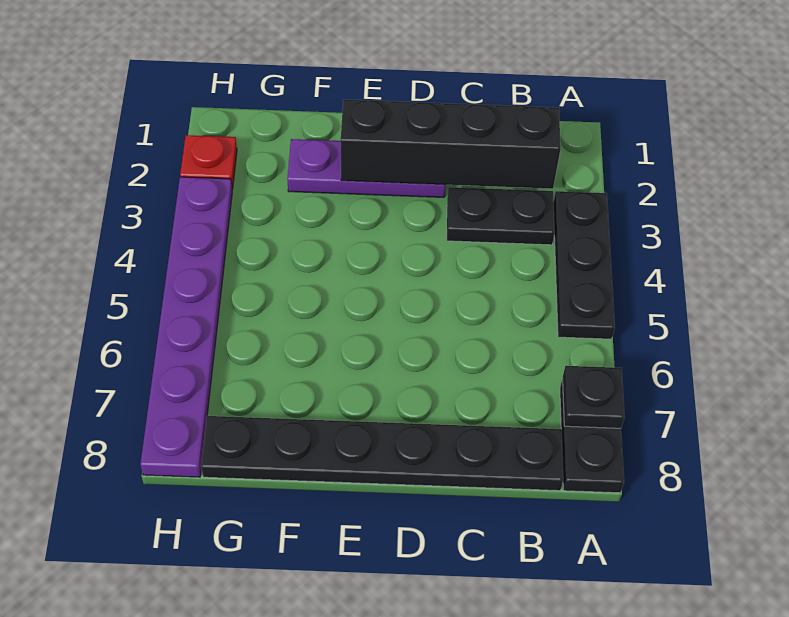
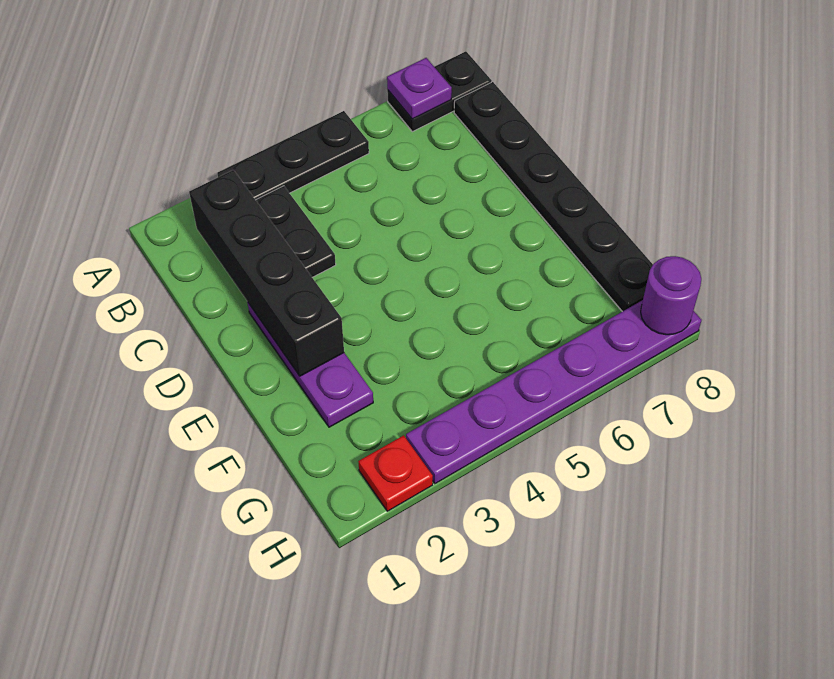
black 1x1 plate [563,366,625,428] -> purple 1x1 plate [387,58,452,119]
none -> purple 1x1 round brick [641,256,701,335]

